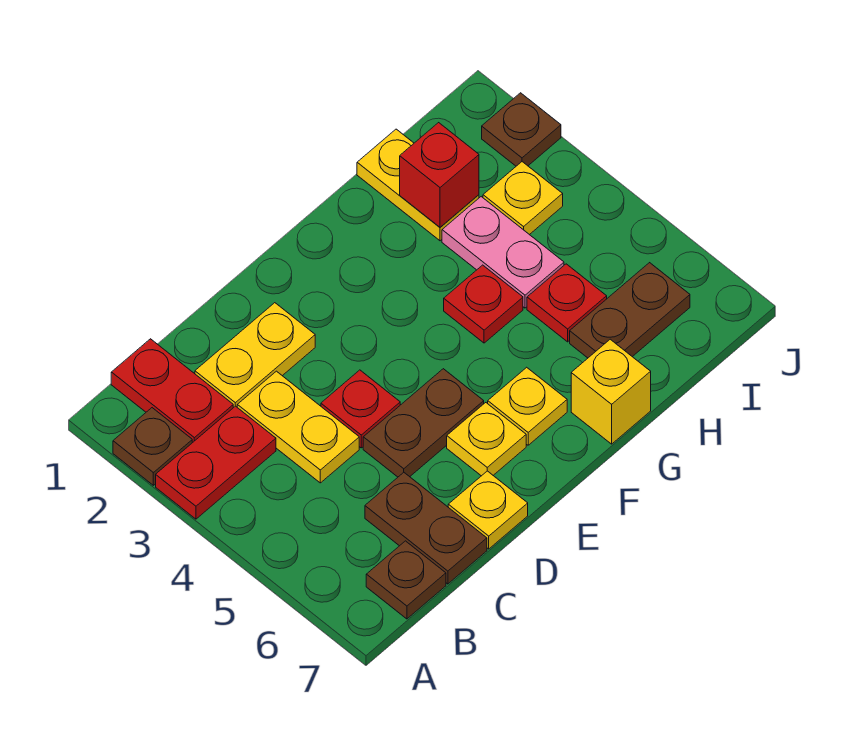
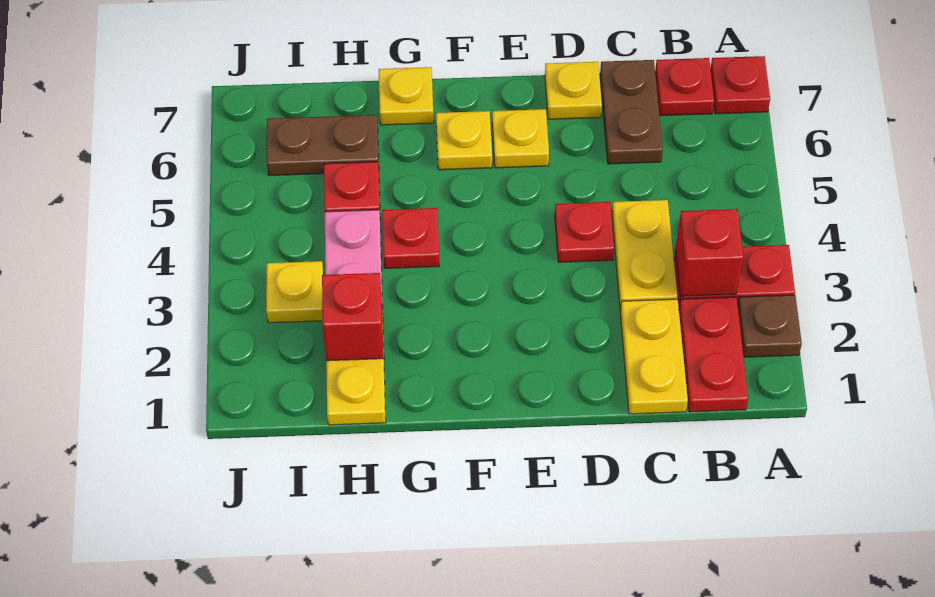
none -> red 1x1 plate [710,56,770,114]
none -> red 1x1 brick [676,209,743,296]
brown 1x1 plate [366,541,446,619] -> red 1x1 plate [655,58,714,116]
yellow 1x2 plate [195,303,315,408] -> yellow 1x2 plate turned to [620,299,688,414]
brown 1x2 plate [363,369,484,477] -> none
yellow 1x1 brick [571,339,651,444] -> yellow 1x1 plate [379,67,434,125]
brown 1x1 plate [482,93,561,166] -> none

